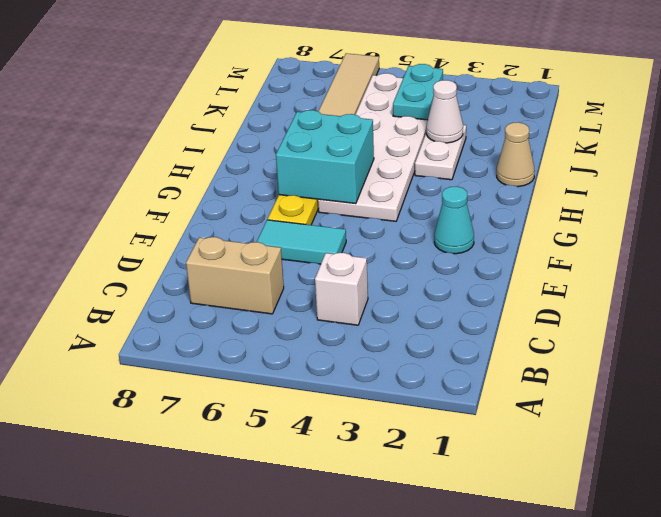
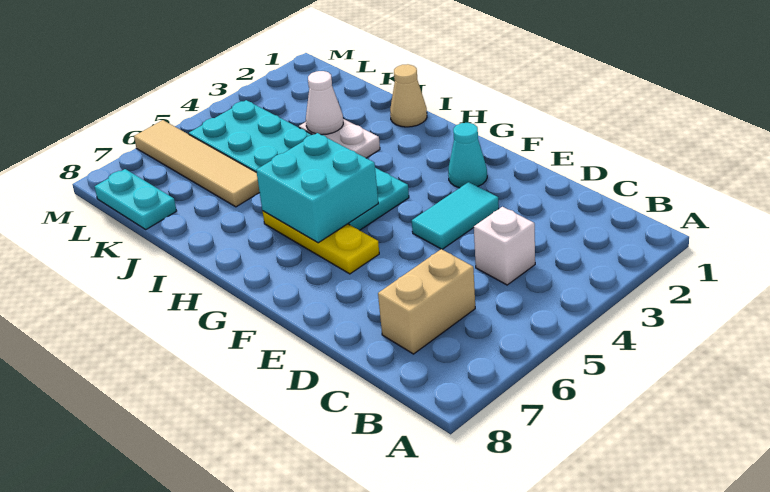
cyan 1x2 tile [257,220,346,264] -> cyan 1x2 tile moved to [412,182,499,249]
white 2x6 plate [318,73,428,221] -> cyan 2x6 plate [189,100,409,230]
cyan 1x2 plate [393,64,443,120] -> cyan 1x2 plate moved to [95,169,176,229]

